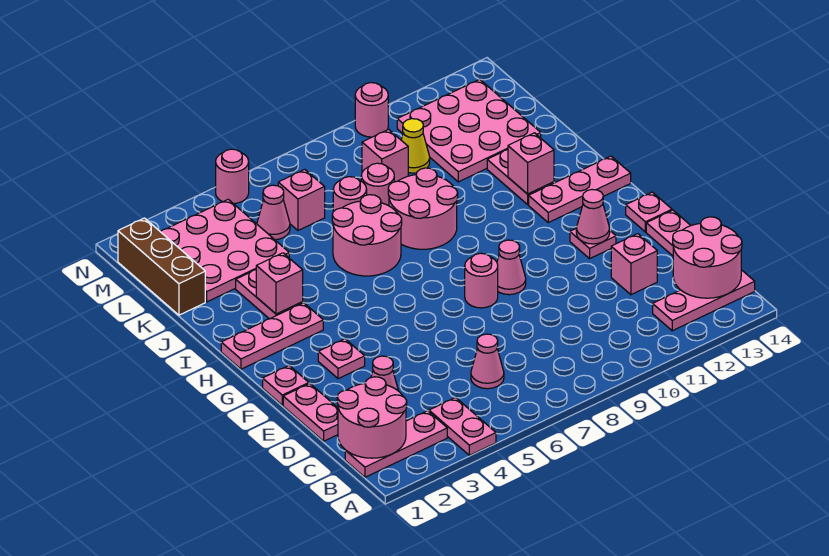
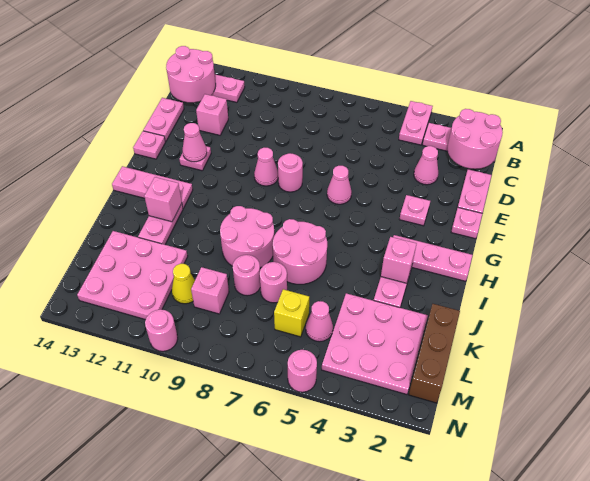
pink 1x1 cone [471,334,504,389] -> pink 1x1 cone moved to [327,166,352,204]
pink 1x1 brick [278,169,325,230] -> yellow 1x1 brick [274,289,309,337]

